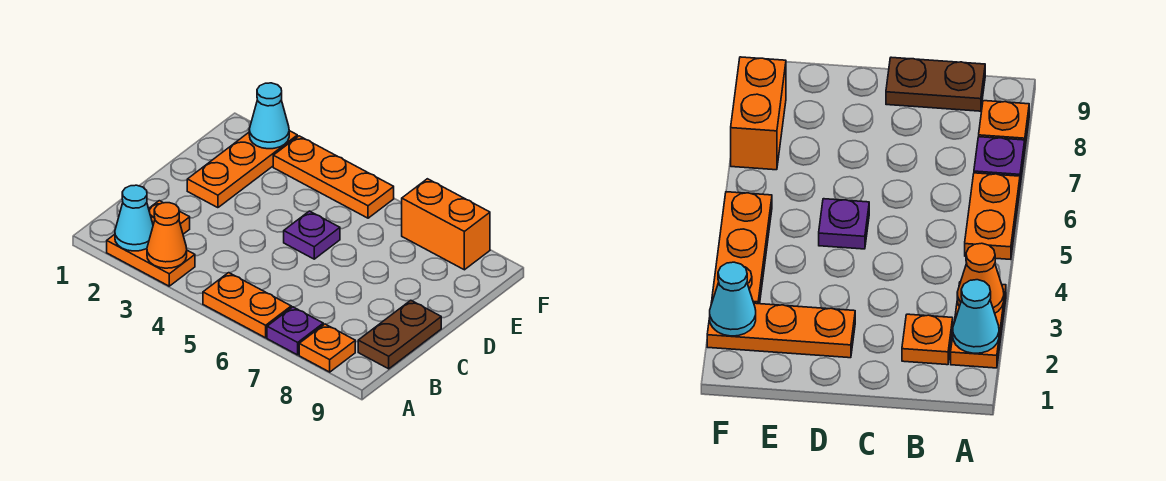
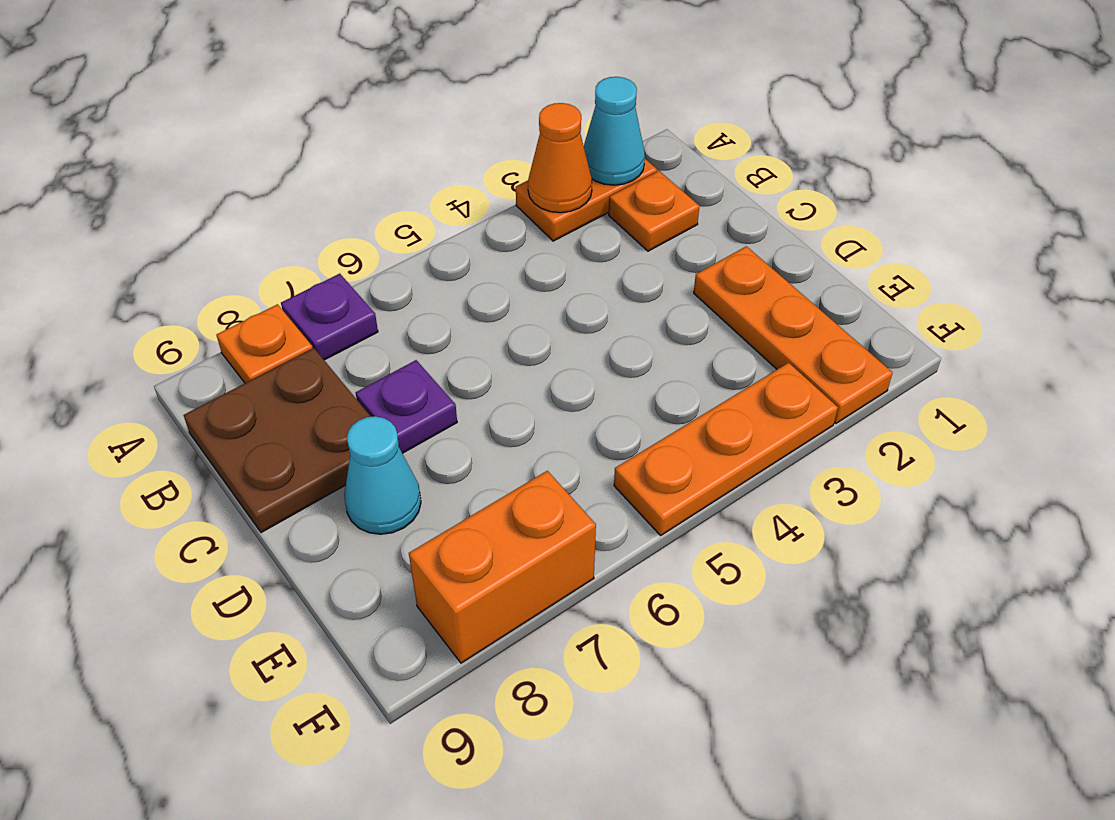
orange 1x2 plate [203,273,292,338] -> none
brown 1x2 plate [358,300,441,369] -> brown 2x2 plate [184,348,371,533]
purple 1x1 plate [284,211,340,259] -> purple 1x1 plate moved to [355,360,457,453]
cyan 1x1 cone [249,83,289,149] -> cyan 1x1 cone moved to [344,416,421,534]

